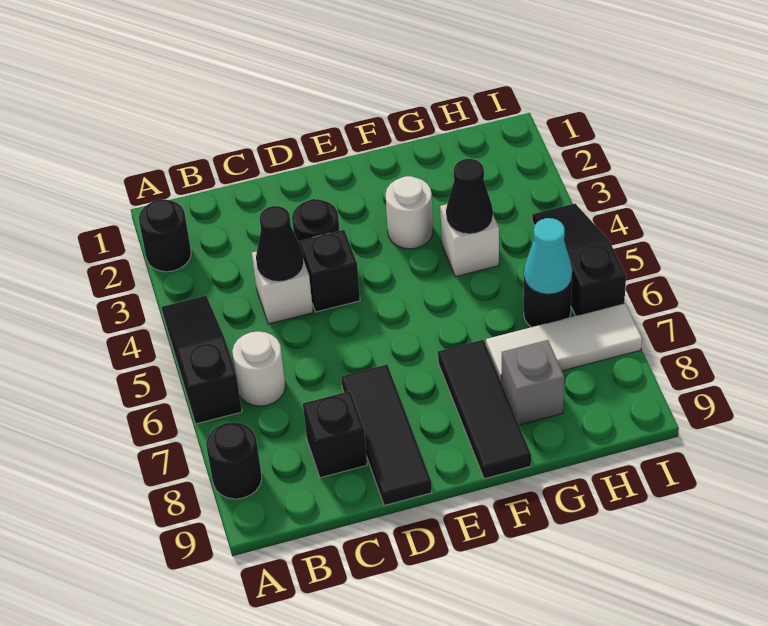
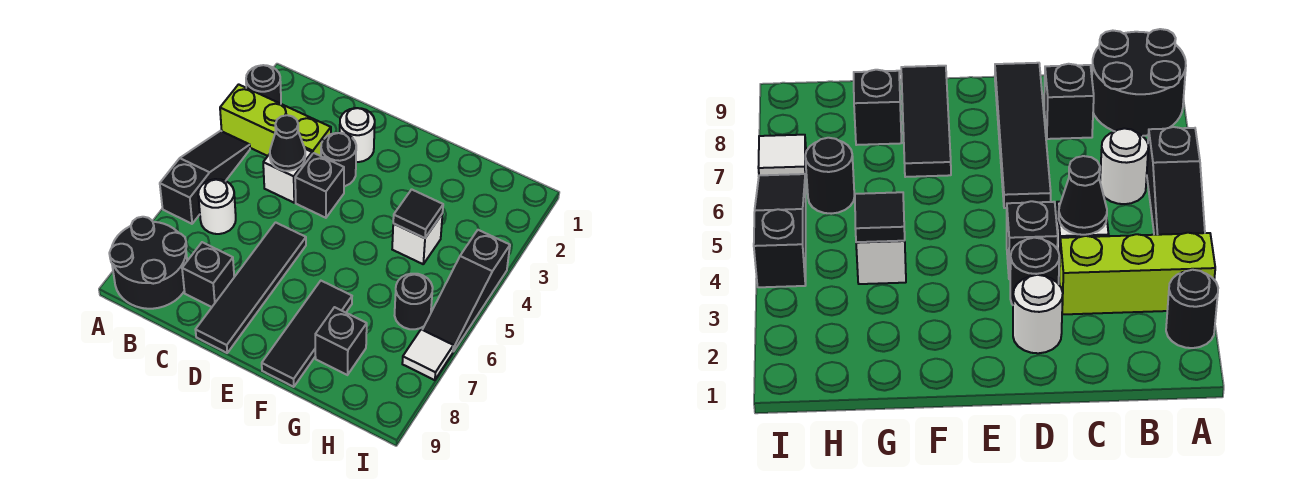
none -> lime 1x3 brick [220,84,331,156]
black 1x1 round brick [206,422,262,499] -> black 2x2 round brick [109,217,187,309]
black 1x3 tile [341,365,432,506] -> black 1x4 tile [196,222,306,353]
white 1x1 round brick [386,176,433,249] -> white 1x1 round brick moved to [340,108,375,162]
black 1x1 cone [446,159,493,234] -> black 1x1 tile [393,189,443,238]
white 1x3 tile [486,303,642,383] -> white 1x1 tile [402,330,453,380]
grey 1x1 brick [502,340,564,425] -> black 1x1 brick [315,307,367,375]
cyan 1x1 cone [524,218,572,294] -> none
black 1x3 slope [532,204,626,316] -> black 1x3 slope turned to [423,230,510,352]

